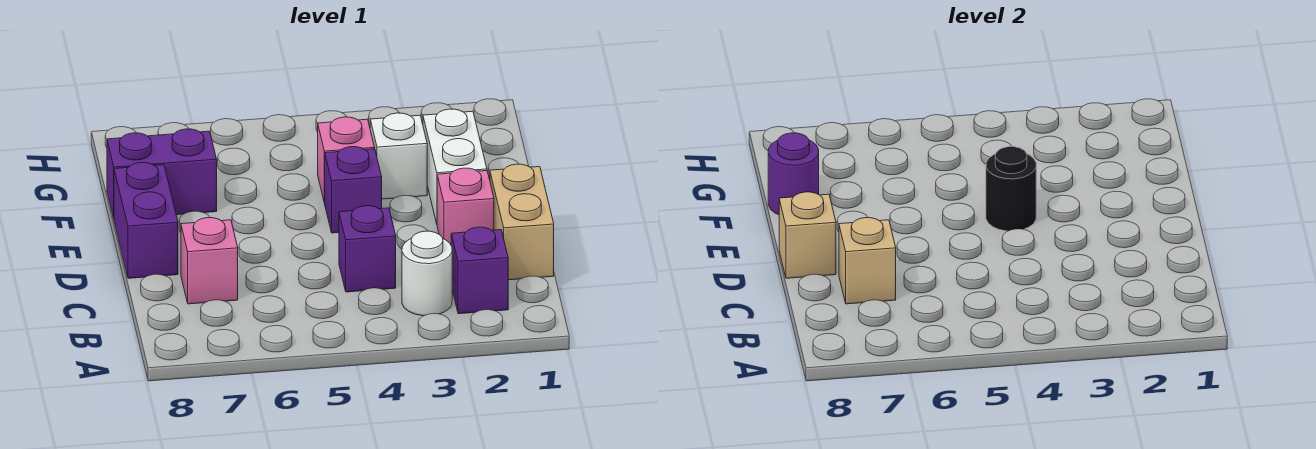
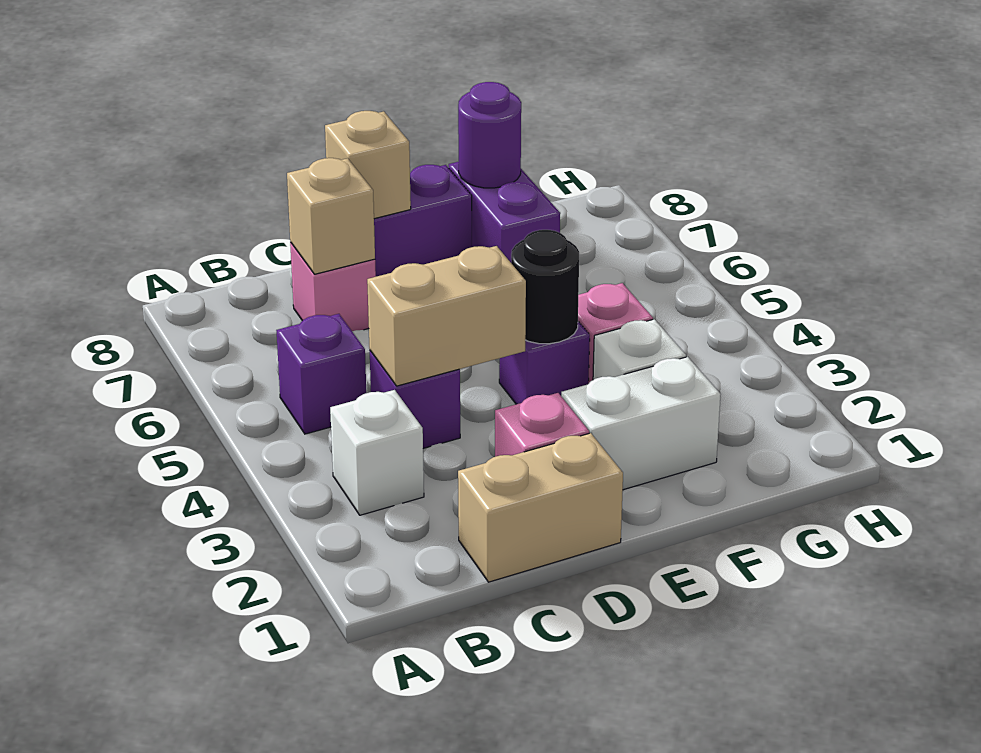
purple 1x1 brick [451,227,508,314] -> purple 1x1 brick moved to [276,314,366,434]
white 1x1 round brick [402,231,452,316] -> white 1x1 brick [330,390,424,515]
none -> tan 1x2 brick [367,246,526,386]

